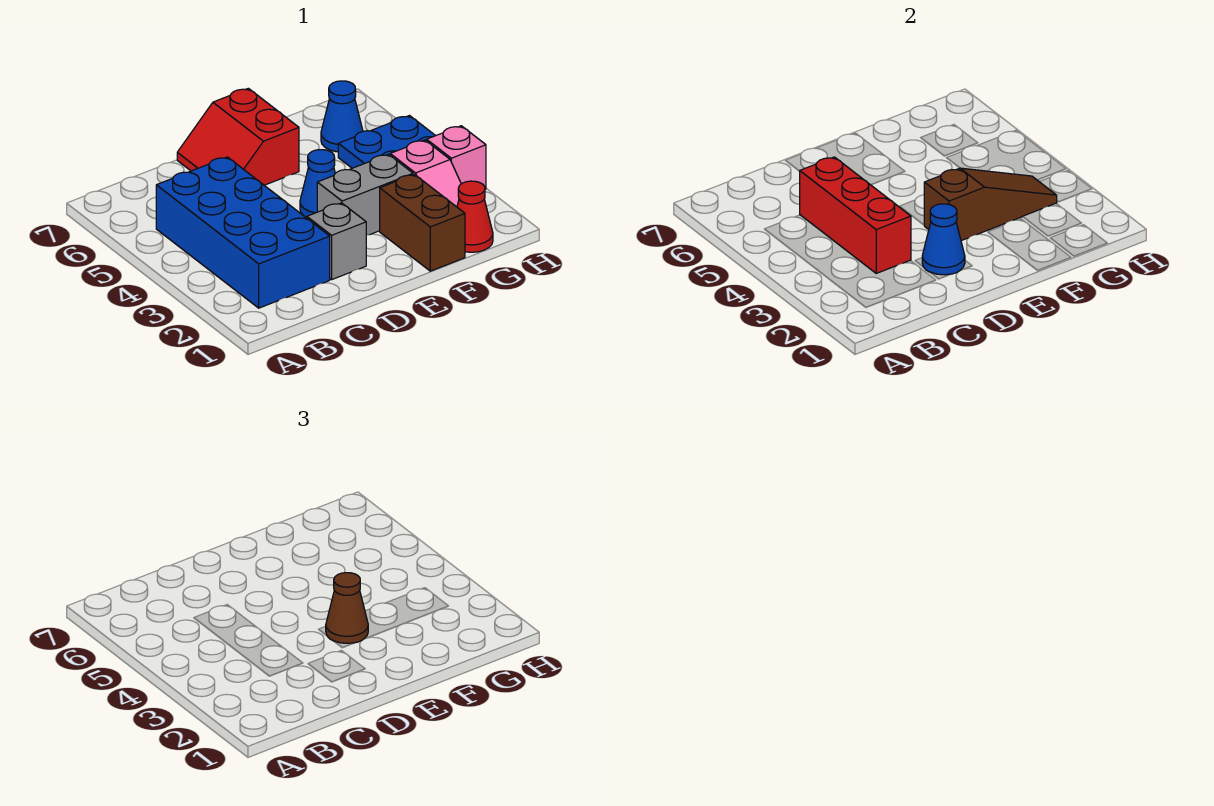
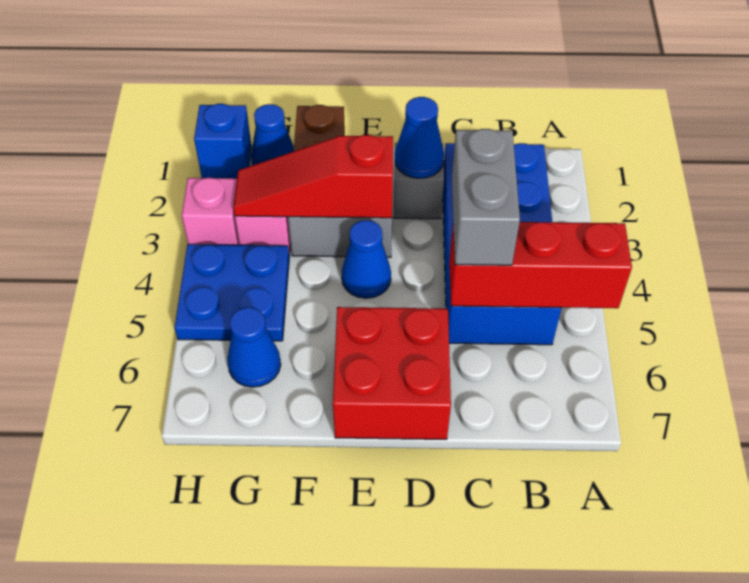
red 1x3 brick [800,157,911,273] -> red 1x3 brick turned to [449,222,632,308]
none -> grey 1x2 brick [452,129,520,265]
red 2x2 slope [177,88,299,185] -> red 2x2 brick [333,307,451,439]
brown 1x3 slope [924,168,1057,241] -> red 1x3 slope [233,135,393,218]
brown 1x1 cone [326,573,368,643] -> none
red 1x1 cone [457,181,493,252] -> blue 1x1 cone [251,104,294,166]
none -> blue 1x1 brick [194,104,251,179]

